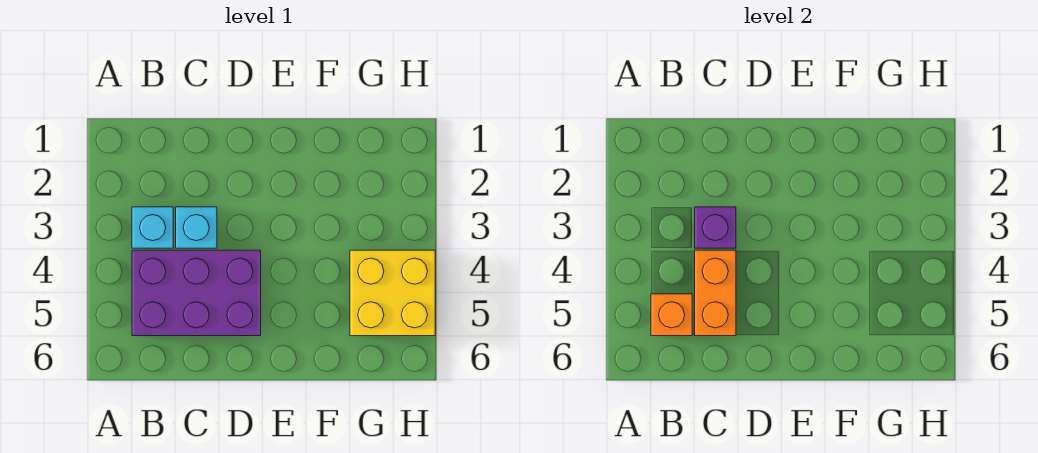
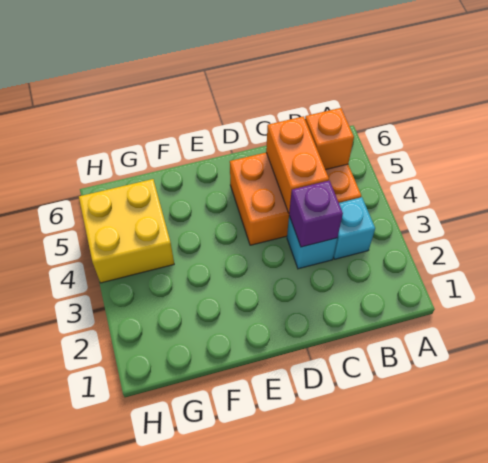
purple 2x3 brick [132,250,261,336] -> orange 2x3 brick [230,153,361,245]

